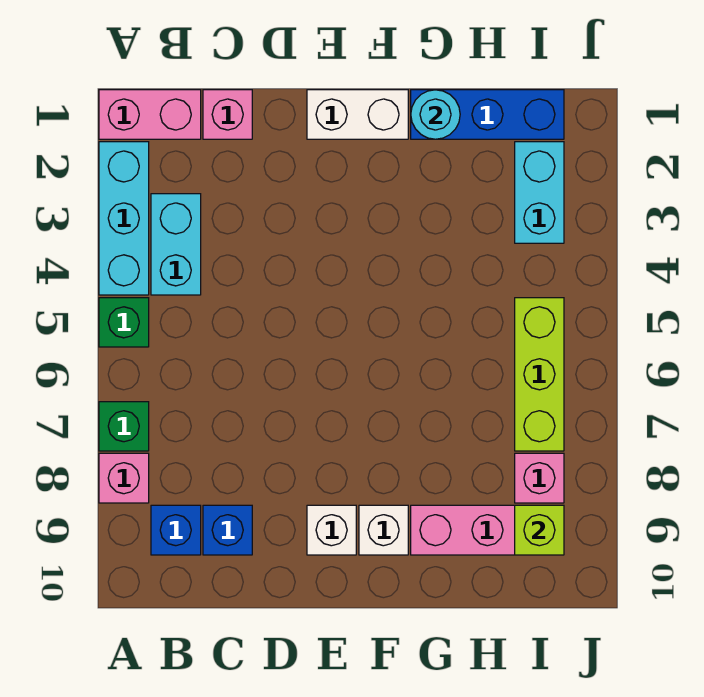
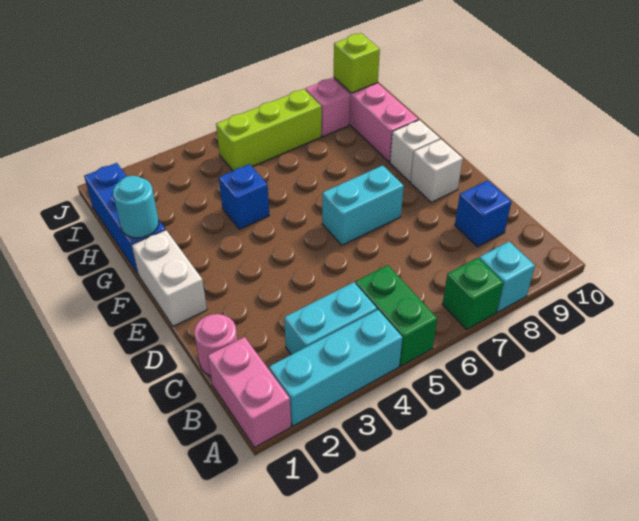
green 1x1 brick [99,298,149,347] -> green 1x2 brick [356,265,437,366]
pink 1x1 brick [99,453,149,503] -> cyan 1x1 brick [479,242,535,312]
blue 1x1 brick [151,505,201,555] -> blue 1x1 brick moved to [219,164,269,229]
pink 1x1 brick [203,90,252,139] -> pink 1x1 round brick [194,314,237,376]
cyan 1x2 brick [515,142,564,243] -> cyan 1x2 brick moved to [322,165,404,245]

